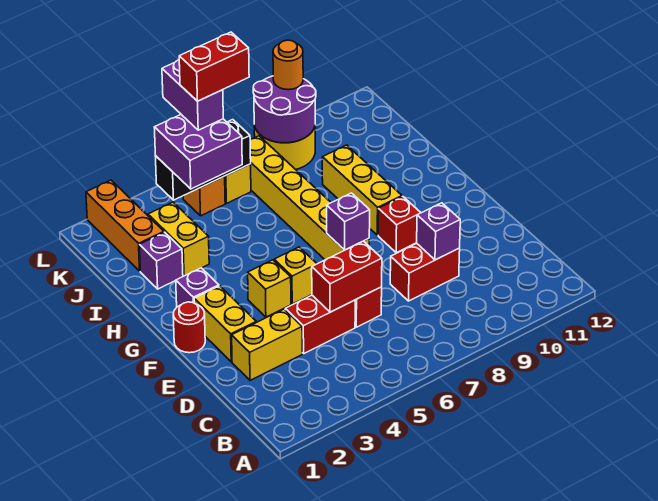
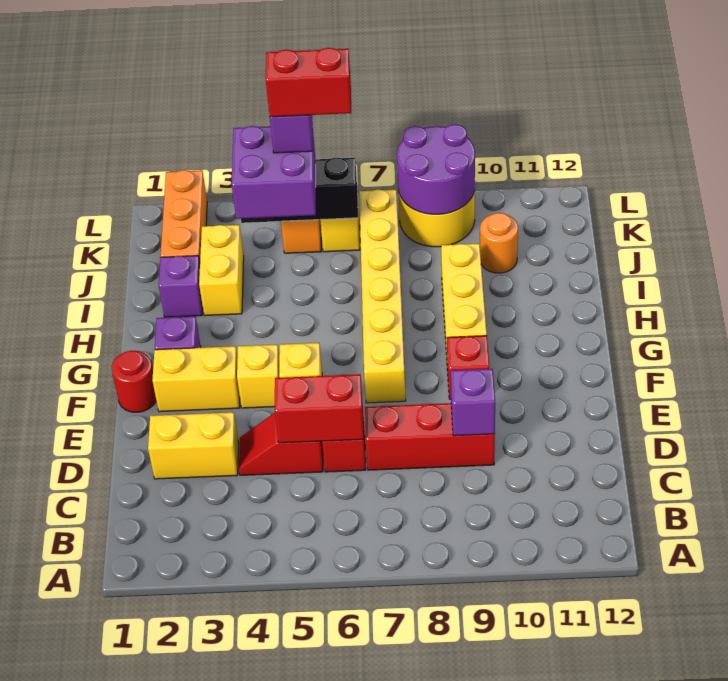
red 1x2 brick [285,295,355,353] -> red 1x2 slope [239,413,323,475]
red 1x2 brick [390,243,460,301] -> red 1x3 brick [365,403,495,470]
yellow 1x2 brick [194,286,256,362] -> yellow 1x2 brick turned to [152,346,240,412]
purple 1x1 brick [327,193,370,250] -> none
orange 1x1 round brick [273,40,303,90] -> orange 1x1 round brick moved to [480,213,518,273]

